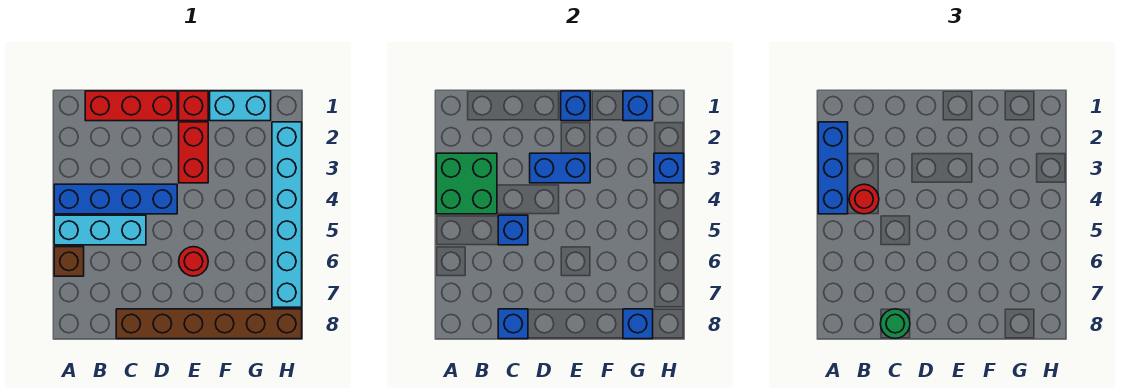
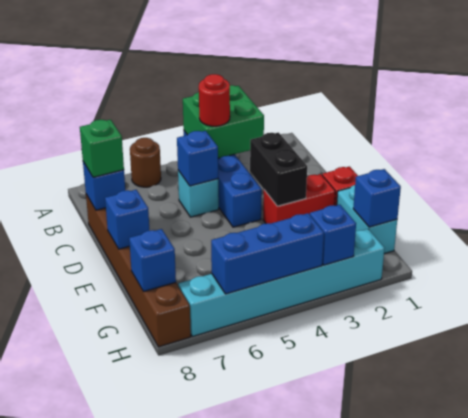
blue 1x3 brick [818,122,848,214] -> blue 1x3 brick moved to [211,213,324,294]
cyan 1x3 brick [54,215,146,245] -> cyan 1x1 brick [178,170,219,217]
brown 1x1 brick [54,247,84,276] -> brown 1x1 round brick [130,138,161,187]
red 1x3 brick [85,91,177,121] -> none
green 1x1 round brick [880,309,910,338] -> green 1x1 brick [80,120,124,177]
blue 1x2 brick [530,153,590,183] -> black 1x2 brick [250,133,307,206]
blue 1x1 brick [561,91,590,121] -> blue 1x1 brick moved to [105,190,149,249]
red 1x1 round brick [179,247,208,276] -> none

